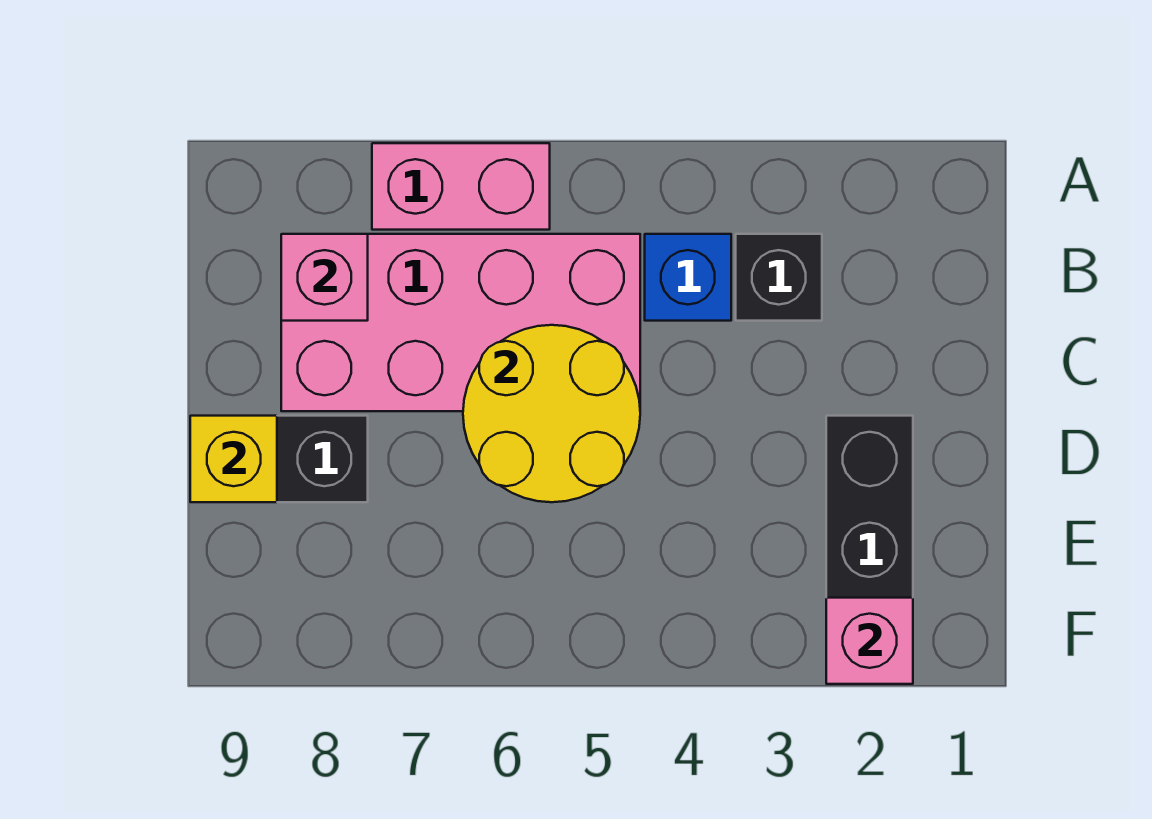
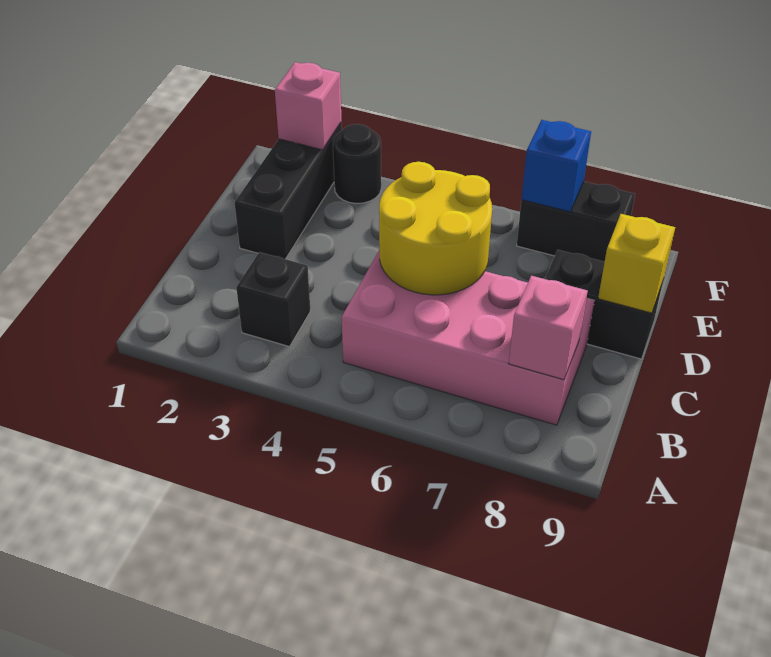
pink 1x2 brick [372,143,550,230] -> none
blue 1x1 brick [645,234,731,321] -> blue 1x1 brick moved to [521,120,591,212]
none -> black 1x1 round brick [333,124,381,203]
none -> black 1x2 brick [517,181,635,262]

